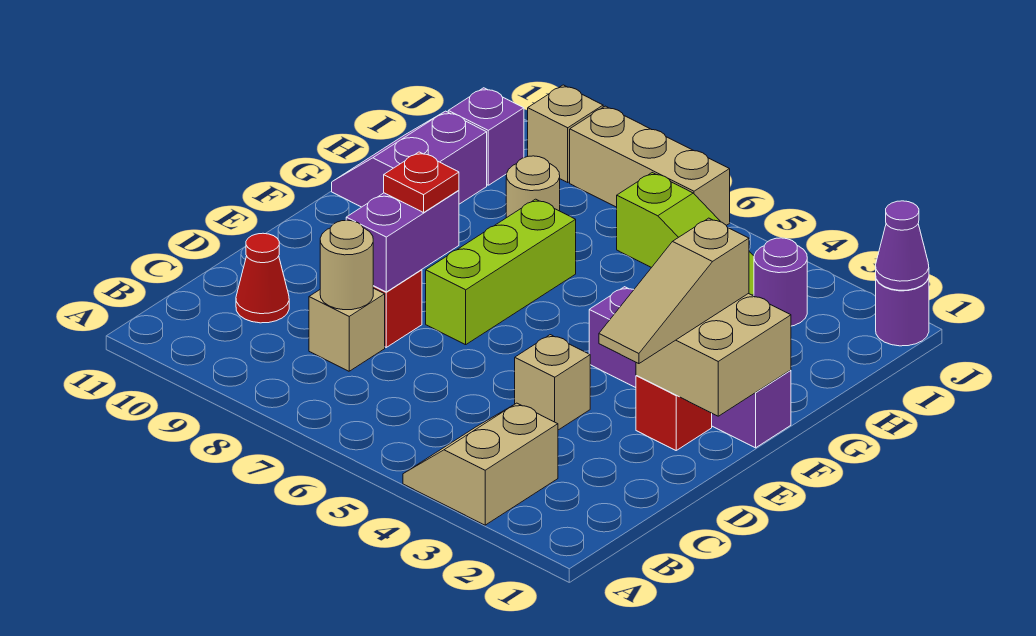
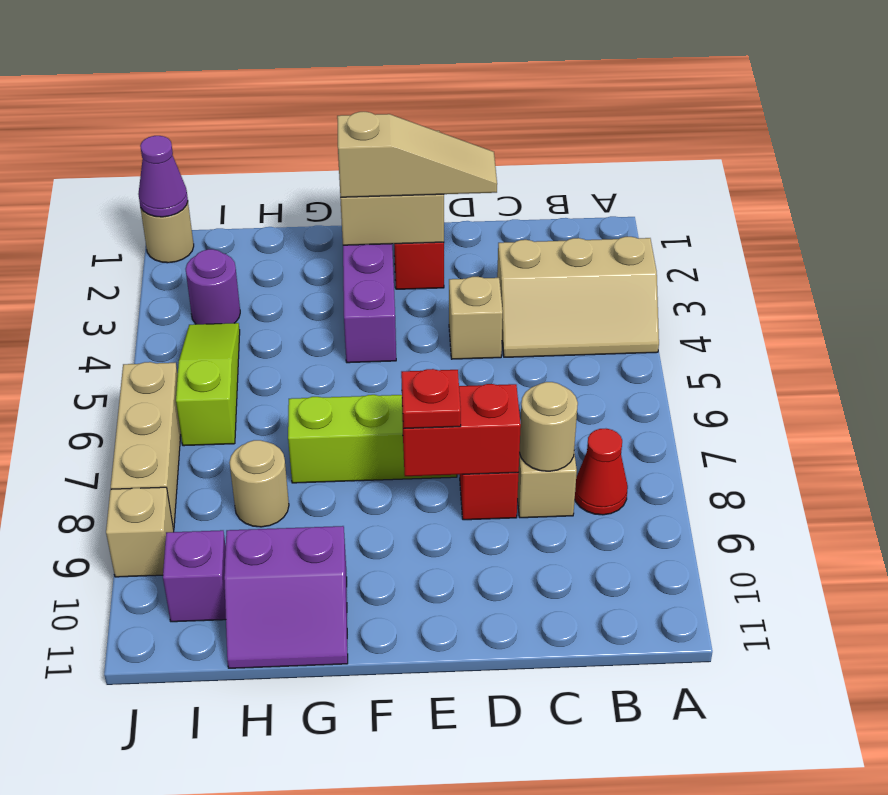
tan 2x2 slope [403,403,558,525] -> tan 2x3 slope [497,237,659,357]
red 1x1 cone [236,233,289,323] -> red 1x1 cone moved to [575,429,628,515]
purple 1x2 brick [346,190,459,292] -> red 1x2 brick [402,384,521,476]
purple 1x1 round brick [876,278,929,346] -> tan 1x1 round brick [141,202,194,263]

